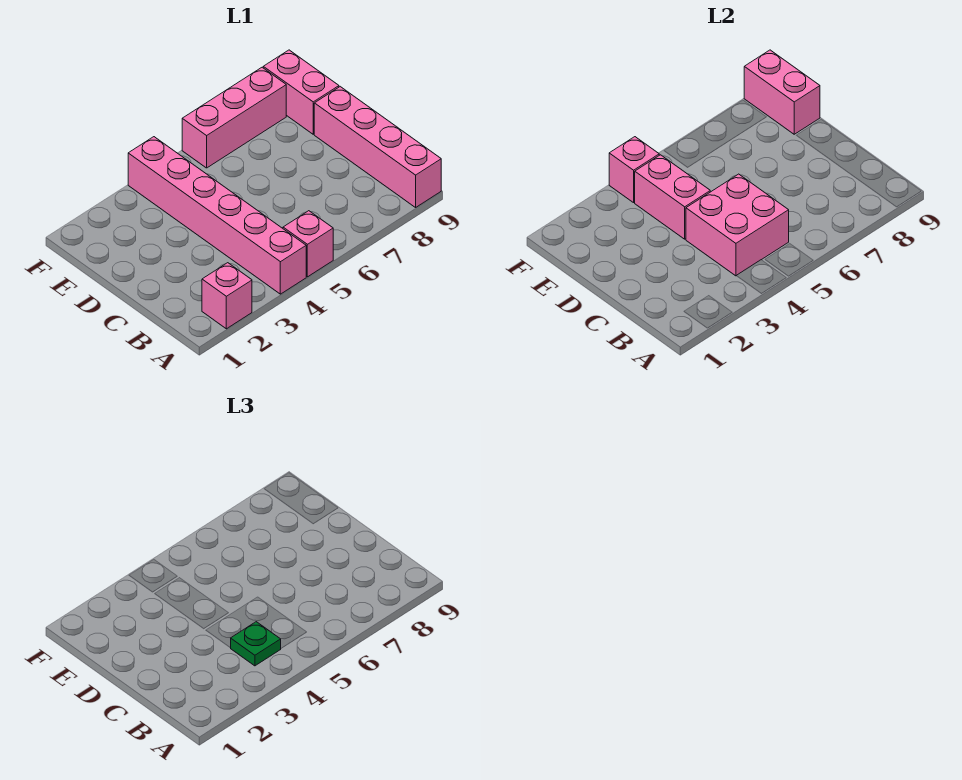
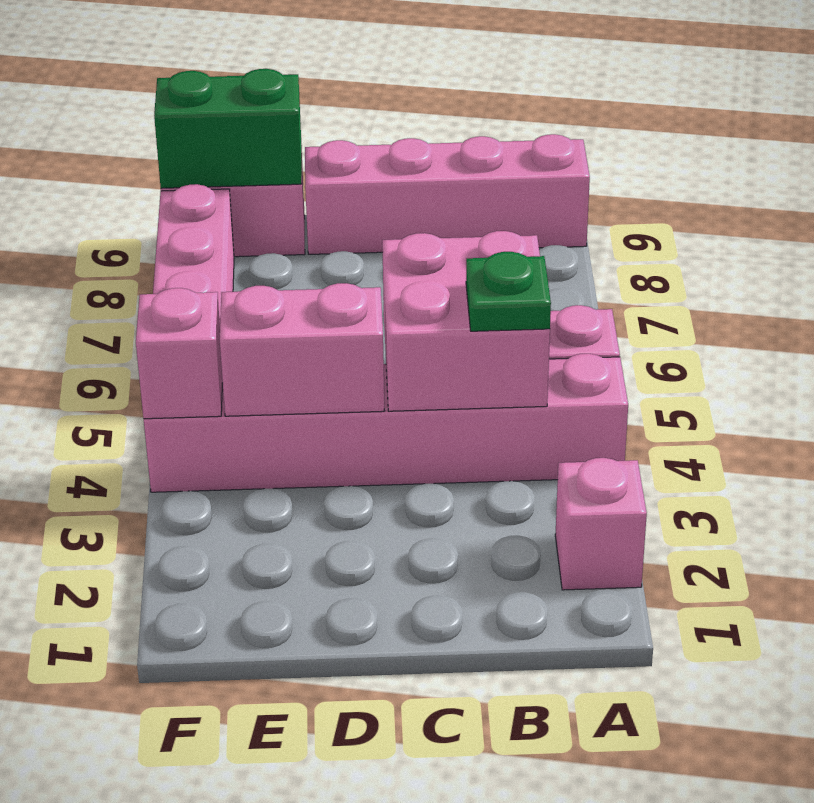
pink 1x2 brick [744,50,820,134] -> green 1x2 brick [154,69,302,188]

